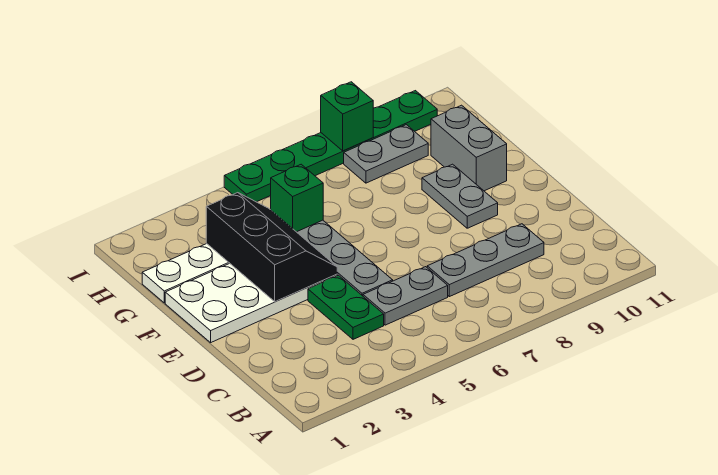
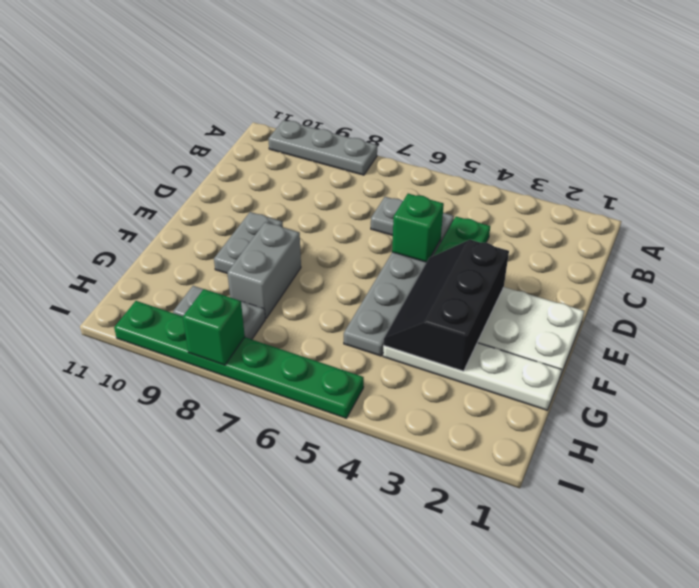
grey 1x3 plate [427,224,544,297] -> grey 1x3 plate moved to [268,120,377,175]
grey 1x2 brick [431,105,507,191] -> grey 1x2 brick moved to [227,222,301,318]
green 1x1 brick [271,164,323,232] -> green 1x1 brick moved to [392,194,444,262]

